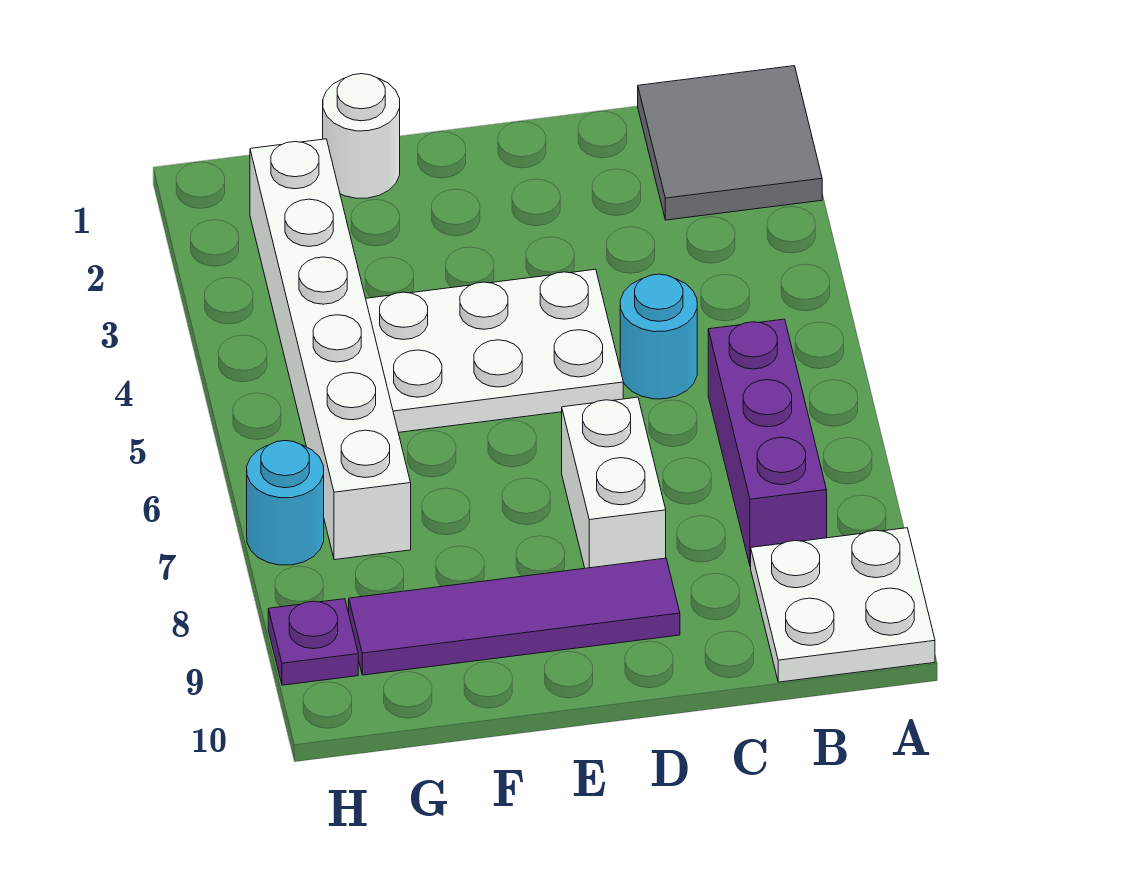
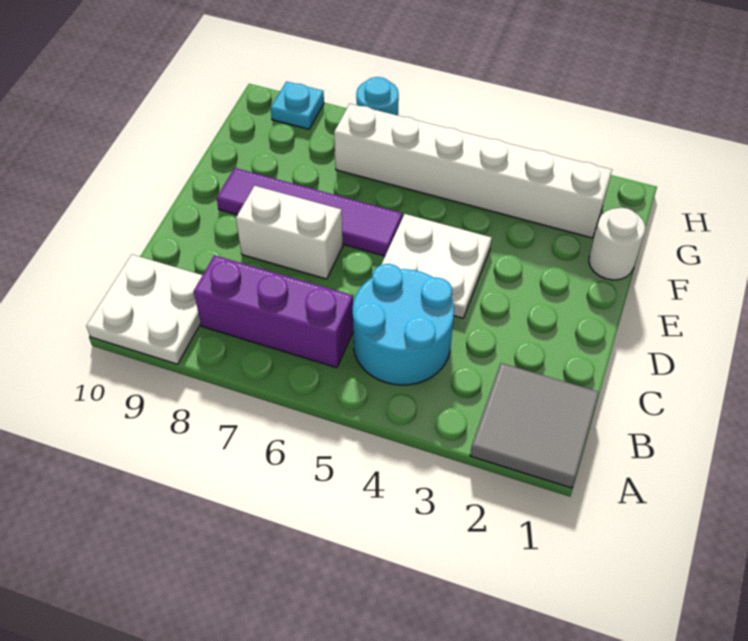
cyan 1x1 round brick [620,274,697,399] -> cyan 2x2 round brick [353,264,454,385]
white 2x3 plate [366,269,623,432] -> white 2x2 plate [381,214,492,318]
purple 1x4 tile [349,558,680,675] -> purple 1x4 tile turned to [217,168,402,256]
purple 1x1 plate [268,599,358,685] -> cyan 1x1 plate [271,82,324,129]

